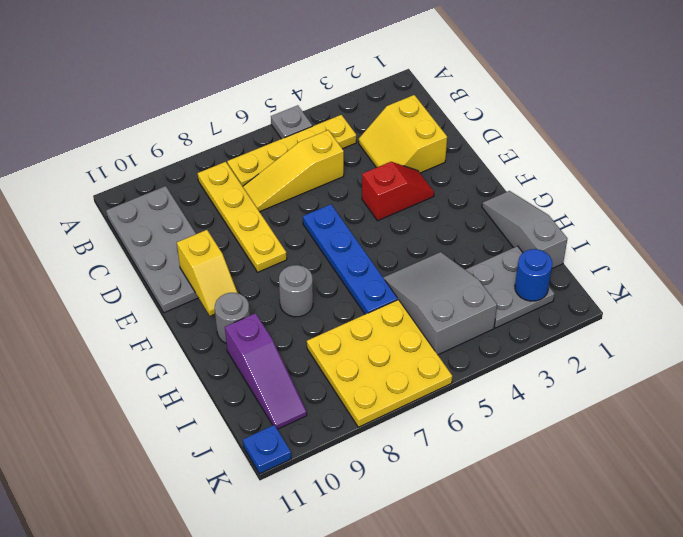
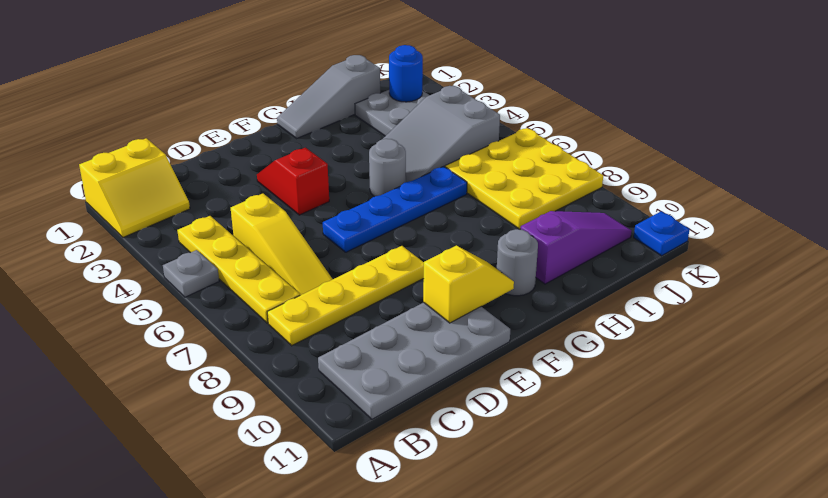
yellow 2x2 slope [359,95,447,173] -> yellow 2x2 slope moved to [79,138,190,237]
grey 1x1 round brick [279,265,313,317] -> grey 1x1 round brick moved to [369,139,406,197]

